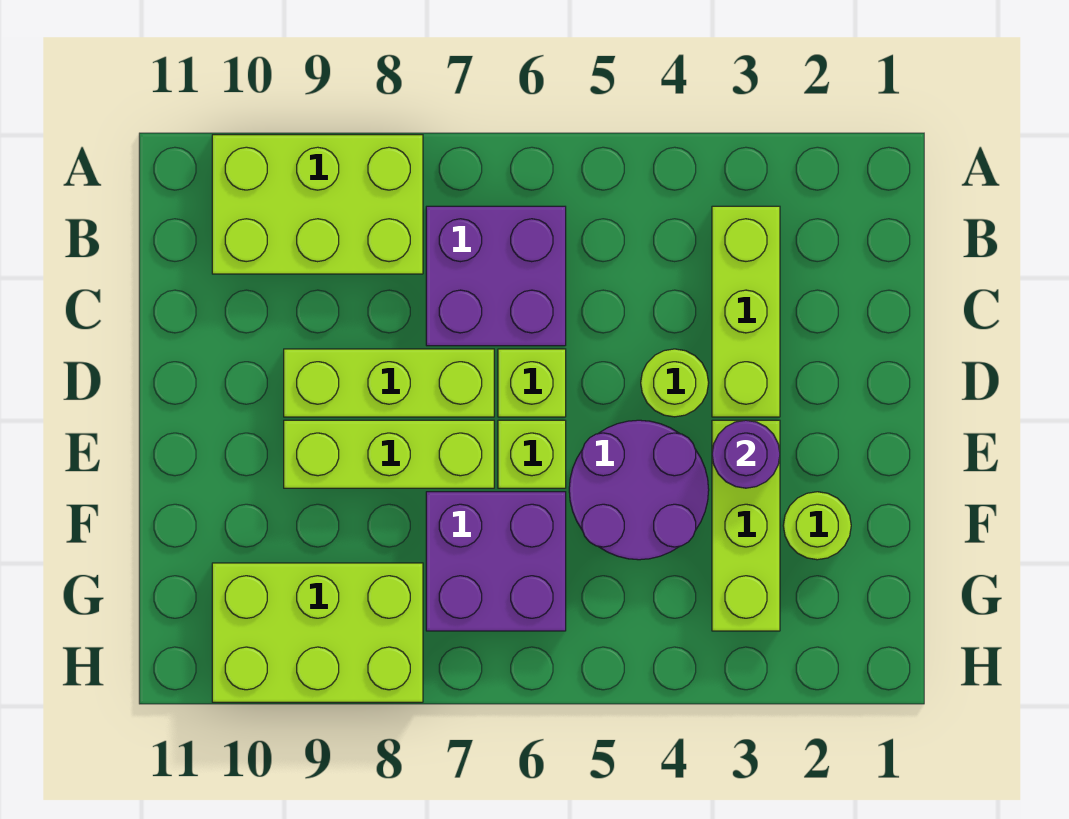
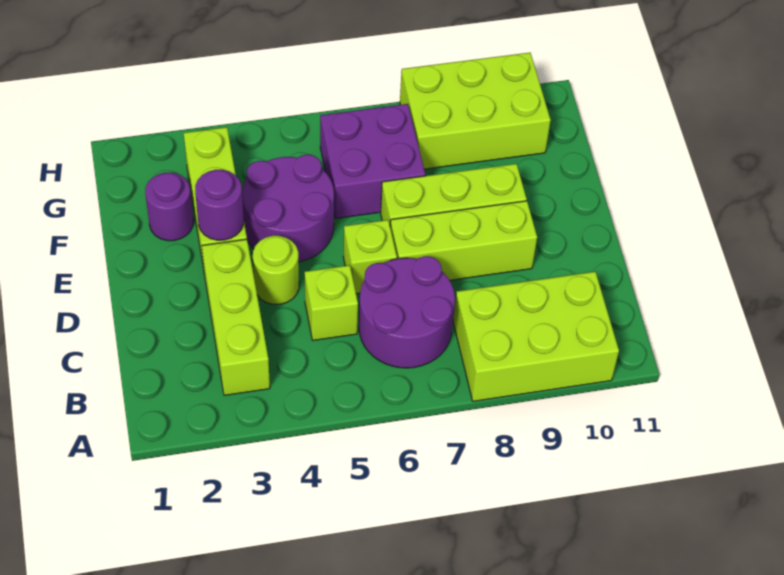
purple 2x2 brick [426,206,566,346] -> purple 2x2 round brick [359,256,455,368]
lime 1x1 brick [498,420,566,488] -> lime 1x1 brick moved to [305,265,358,340]
lime 1x1 round brick [783,492,851,560] -> purple 1x1 round brick [145,173,193,241]

